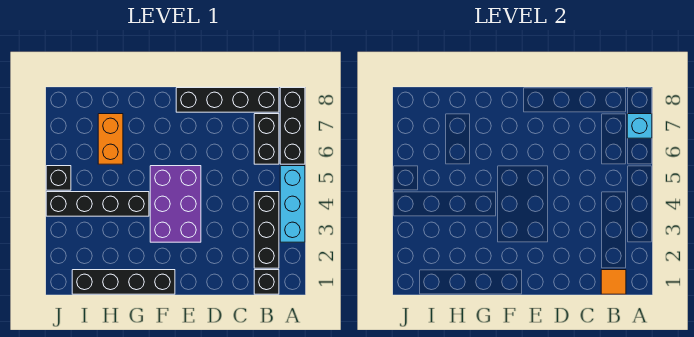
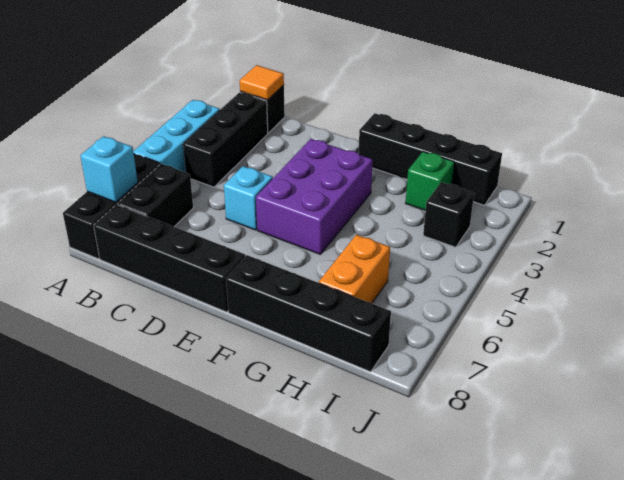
none -> cyan 1x1 brick [224,166,273,230]
black 1x4 brick [46,192,149,216] -> black 1x4 brick moved to [226,255,391,372]
none -> green 1x1 brick [406,152,454,210]
black 1x1 brick [46,166,71,190] -> black 1x1 brick moved to [423,182,474,247]

